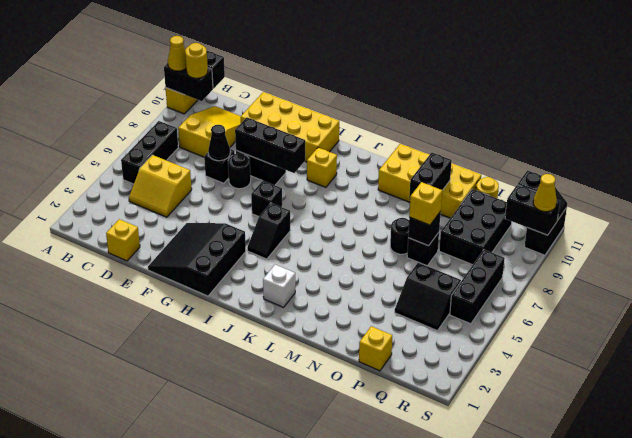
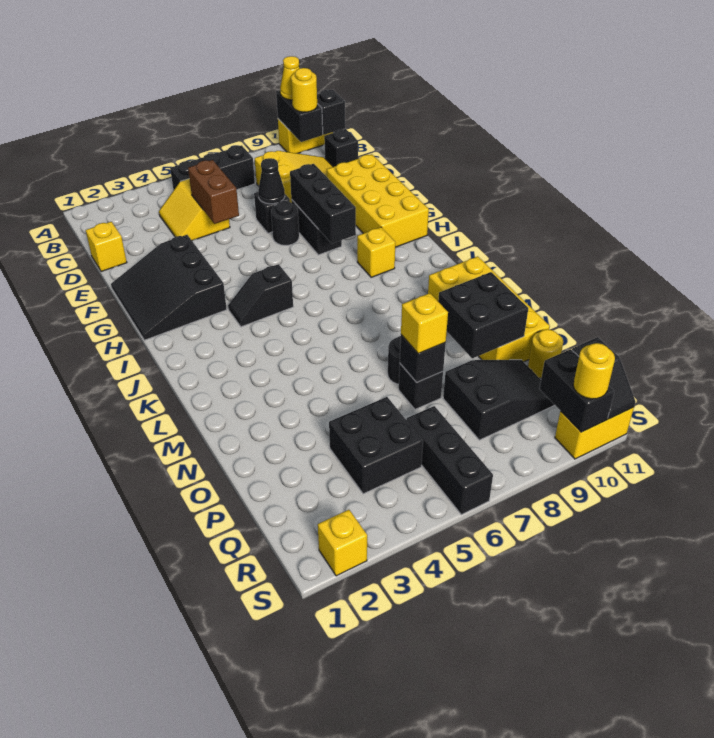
none -> brown 1x2 brick [188,160,239,224]
black 3x3 slope [148,223,246,296] -> black 3x3 slope turned to [111,235,227,340]
black 1x1 brick [251,181,282,217] -> black 1x1 brick moved to [324,129,358,167]
white 1x1 brick [263,264,295,307] -> none
black 1x2 brick [409,153,452,200] -> black 2x2 brick [438,272,528,358]
yellow 1x1 brick [359,326,392,371] -> yellow 1x1 brick moved to [318,510,367,576]
black 2x2 slope [395,262,461,331] -> black 2x2 brick [329,397,423,494]
black 2x3 brick [439,189,512,265] -> black 2x3 slope [443,360,555,440]
black 1x3 brick [450,250,505,324] -> black 1x3 brick turned to [407,406,493,515]
black 1x2 brick [524,207,567,255] -> yellow 1x2 brick [555,407,634,459]
yellow 1x1 cone [533,174,557,212] -> yellow 1x1 round brick [573,343,615,399]

